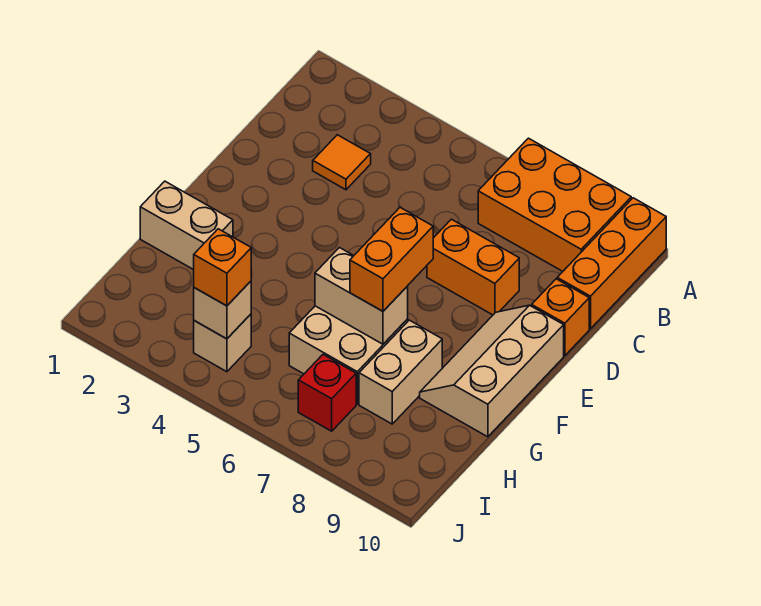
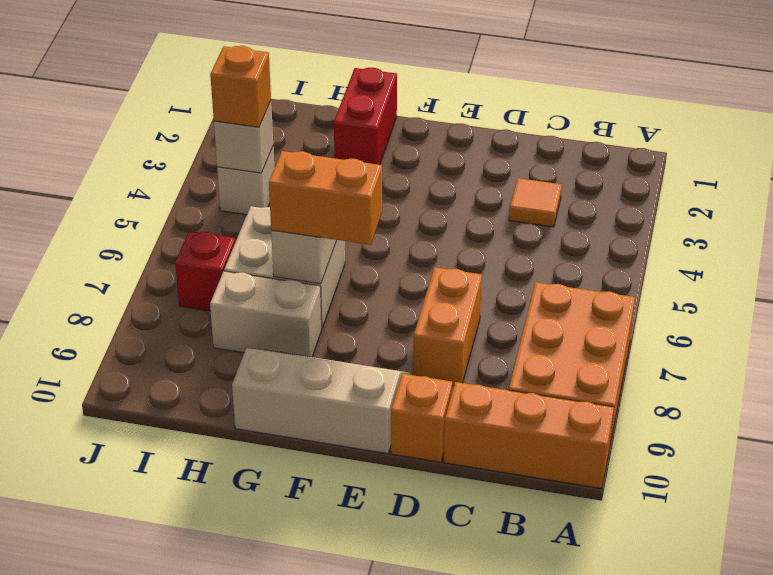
tan 1x2 brick [140,181,233,270] -> red 1x2 brick [334,68,397,165]

